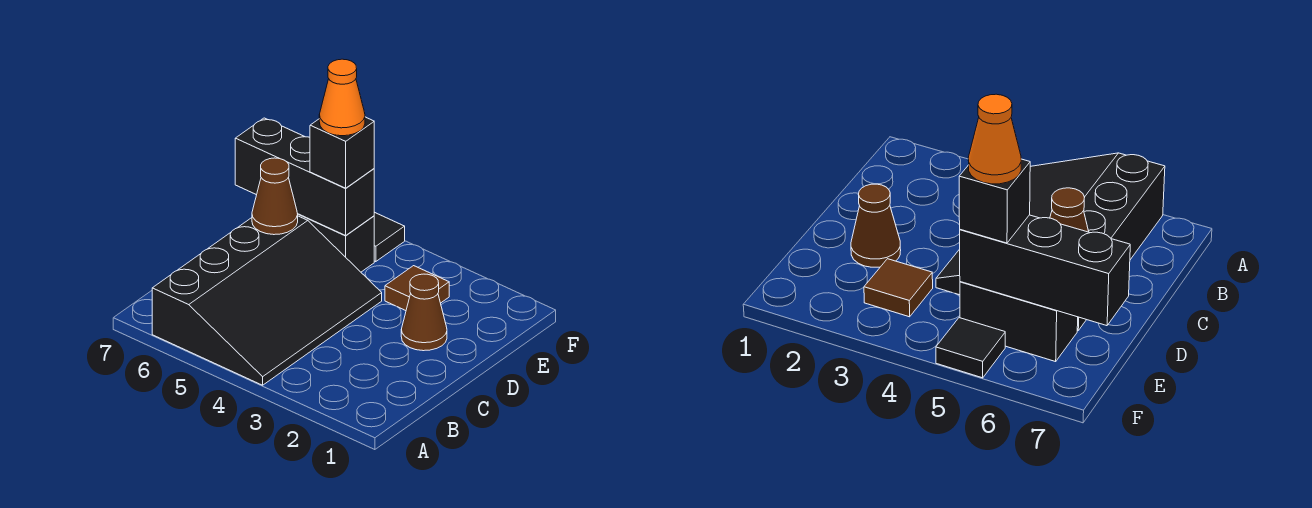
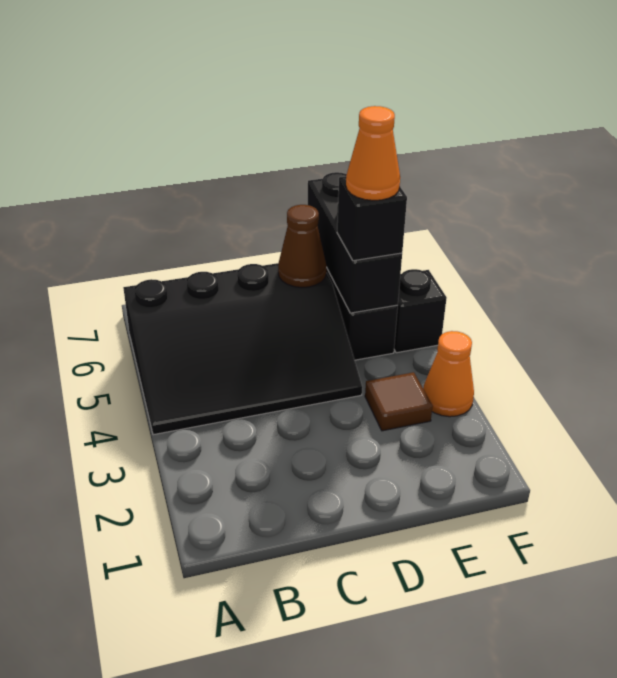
brown 1x1 cone [401,274,447,351] -> none
none -> orange 1x1 cone [423,331,474,417]
black 1x1 tile [374,212,405,262] -> black 1x1 brick [394,269,447,353]

